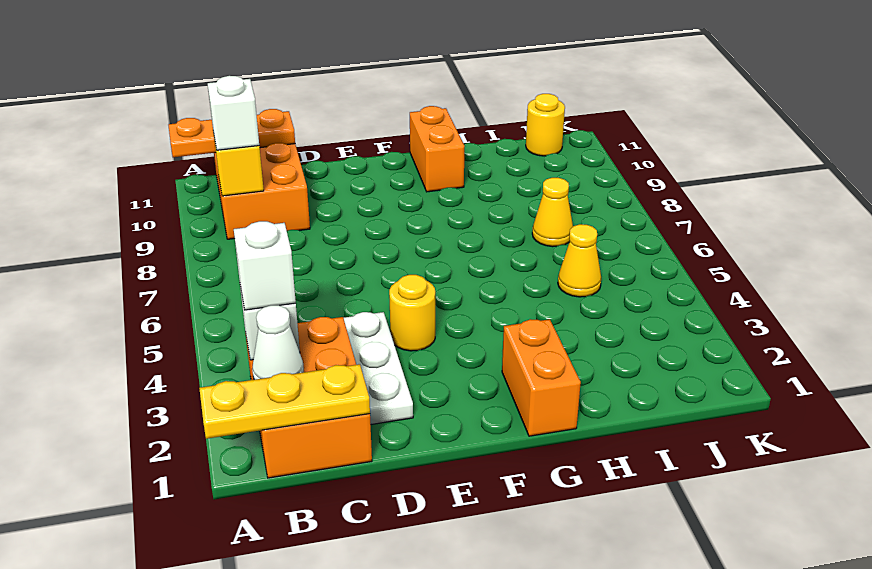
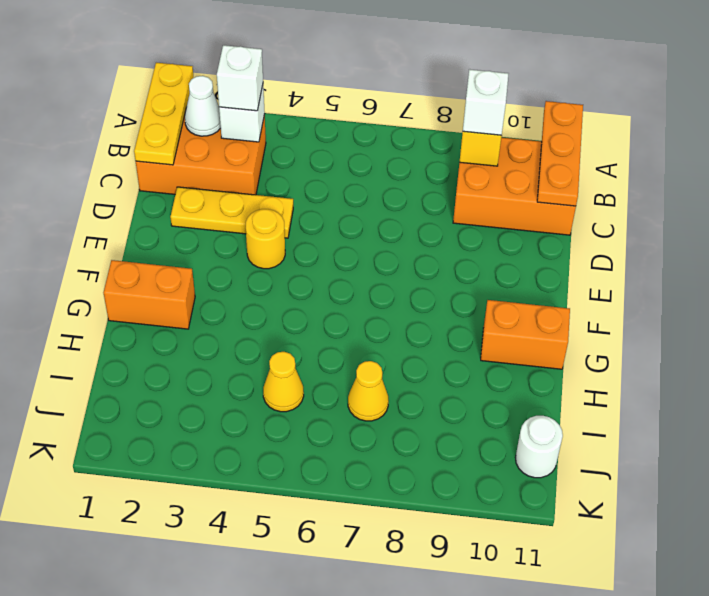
white 1x3 plate [344,312,413,424] -> yellow 1x3 plate [170,187,293,238]
yellow 1x1 round brick [526,94,565,156] -> white 1x1 round brick [516,416,563,478]

